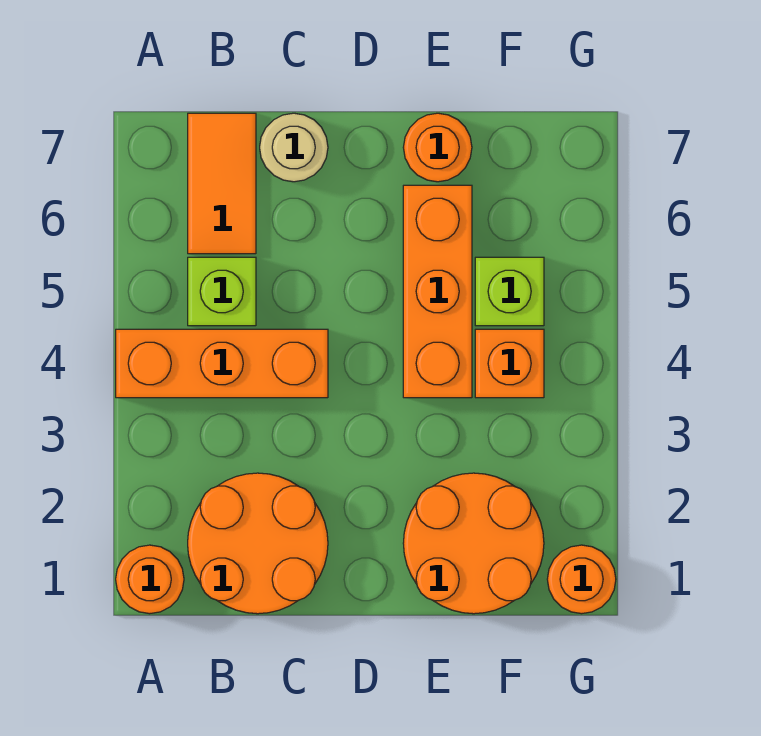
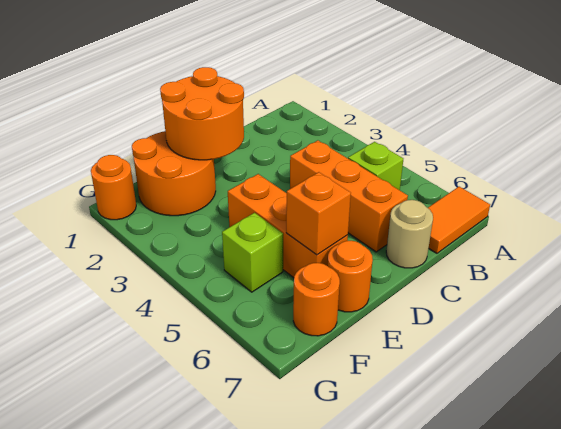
orange 1x1 round brick [116,545,184,614] -> orange 1x1 round brick moved to [293,263,340,336]
orange 1x3 brick [116,329,328,398] -> orange 1x3 brick turned to [290,140,408,252]
orange 2x2 round brick [188,473,328,614] -> orange 2x2 round brick moved to [160,67,244,160]
orange 1x2 tile [188,113,256,254] -> orange 1x2 tile turned to [428,187,490,253]
orange 1x1 brick [475,329,544,398] -> orange 1x1 brick moved to [286,172,351,255]

